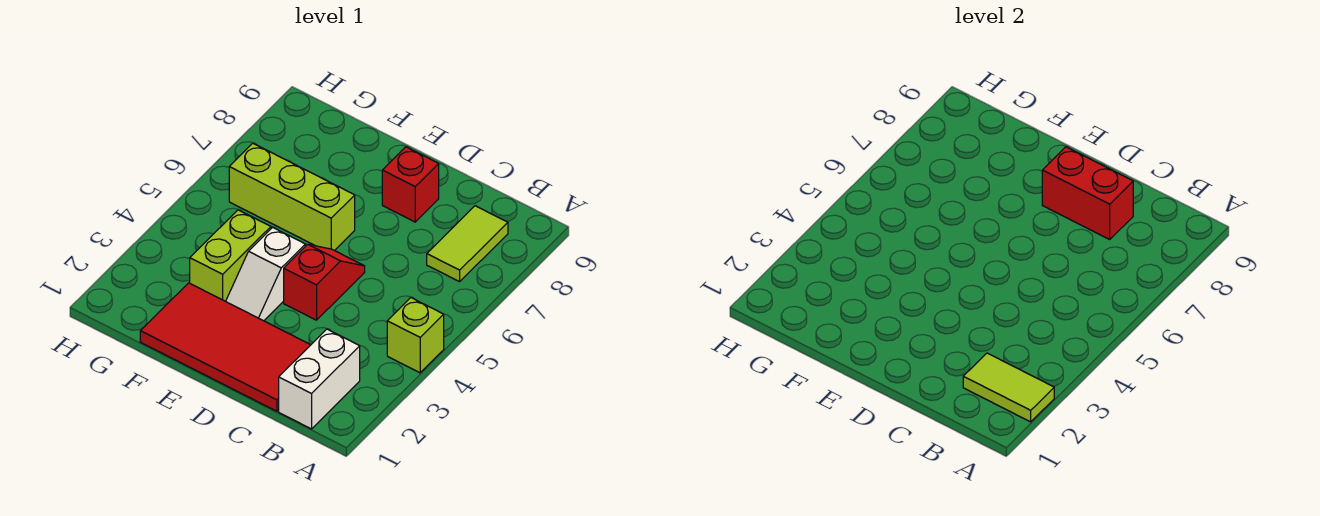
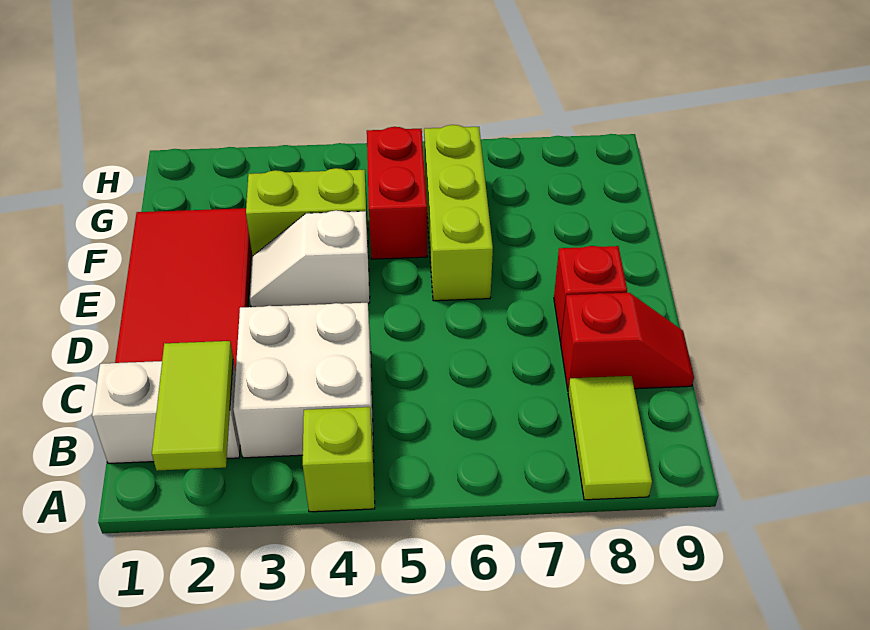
none -> white 2x2 brick [233,303,373,458]
lime 1x2 tile [427,206,508,282] -> lime 1x2 tile turned to [568,376,652,500]
red 1x2 brick [1042,147,1133,239] -> red 1x2 brick moved to [367,127,427,259]
red 1x2 slope [284,244,365,320] -> red 1x2 slope moved to [561,293,694,391]

